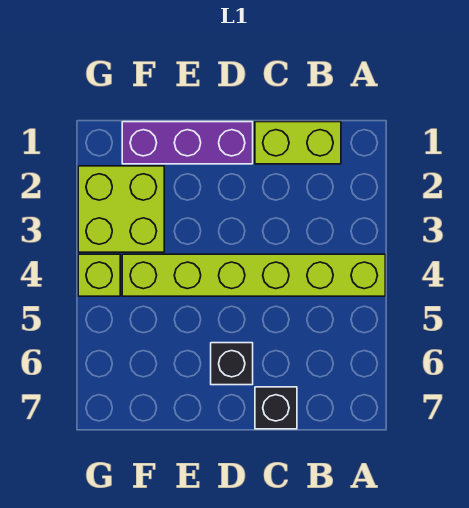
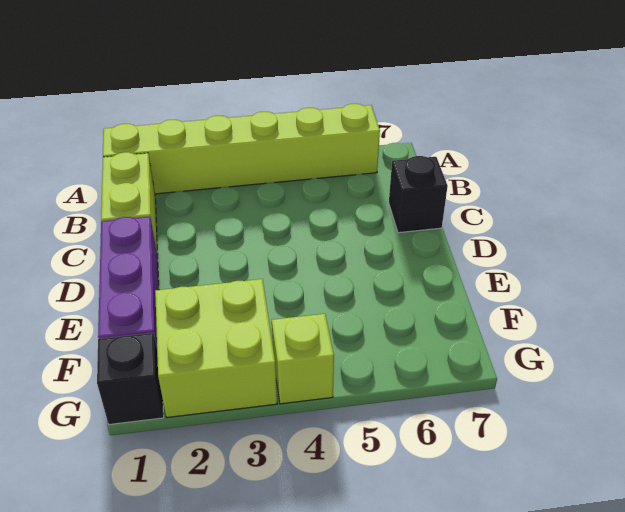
lime 1x6 brick [122,254,385,296] -> lime 1x6 brick turned to [103,104,380,194]
black 1x1 brick [211,343,253,385] -> black 1x1 brick moved to [97,333,164,425]

